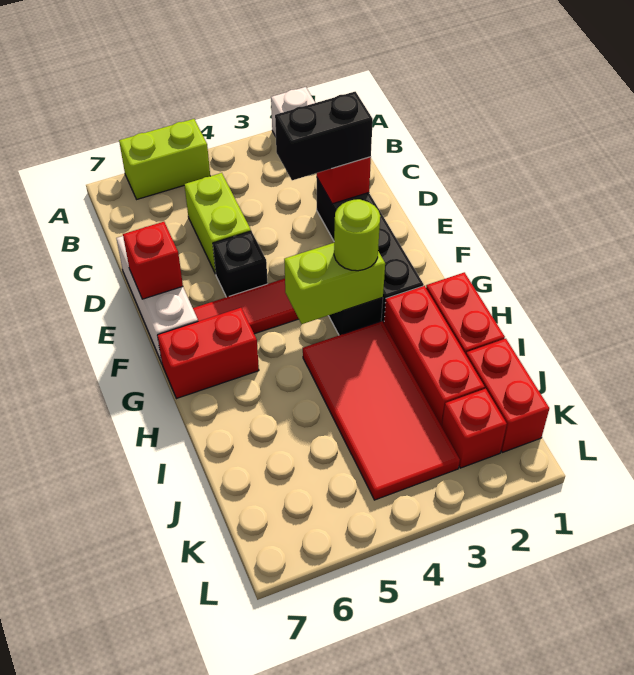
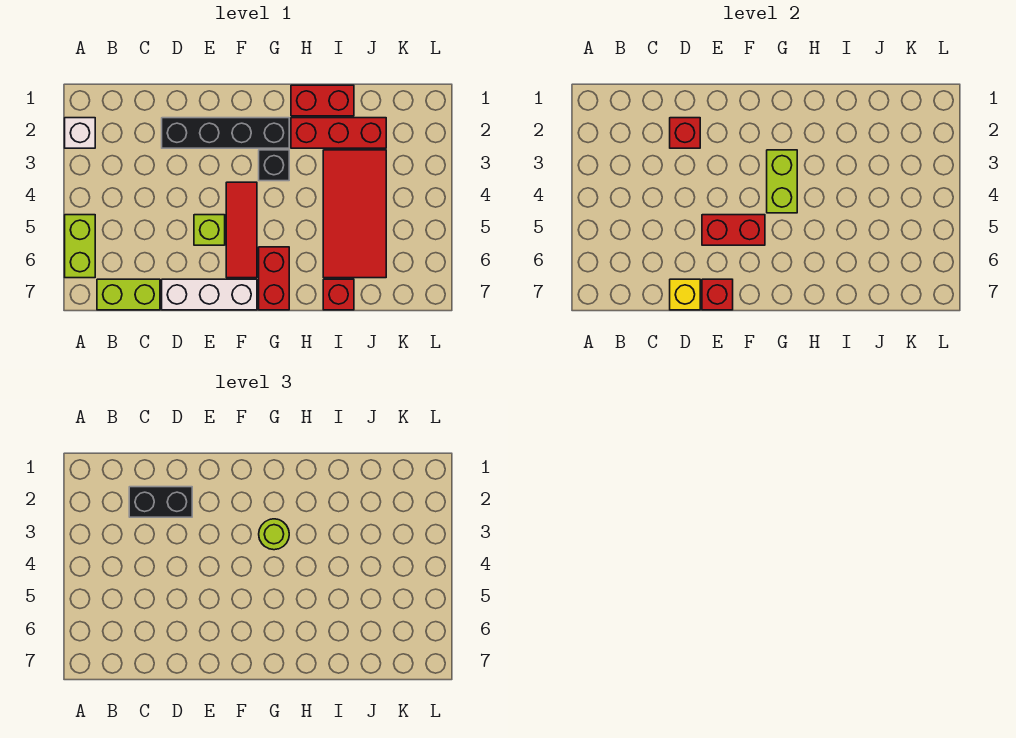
lime 1x2 brick [184,173,251,274] -> lime 1x2 brick moved to [97,279,160,310]
black 1x2 brick [275,92,373,180] -> black 1x2 brick turned to [129,487,192,517]
none -> yellow 1x1 brick [670,279,700,310]
black 1x1 brick [213,231,268,297] -> lime 1x1 brick [194,215,225,245]
red 2x4 tile [303,321,460,500] -> red 2x4 tile turned to [323,150,386,278]
red 1x2 brick [466,339,549,452] -> red 1x2 brick moved to [702,215,765,245]
red 1x1 brick [442,389,507,468] -> red 1x1 brick moved to [323,279,354,310]

